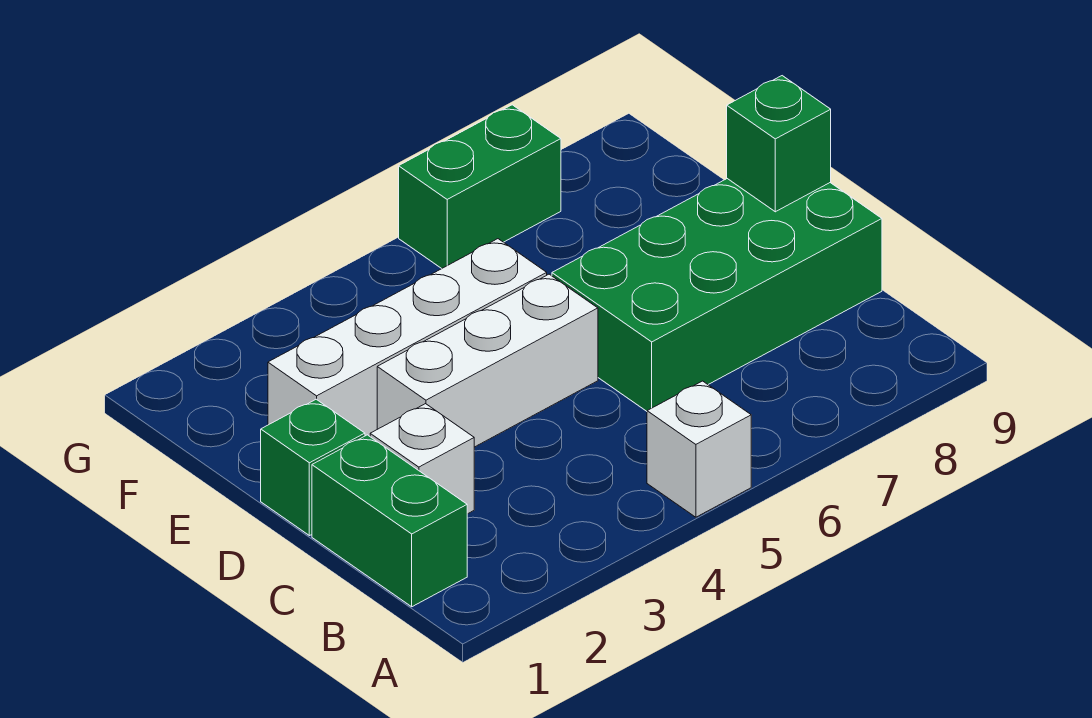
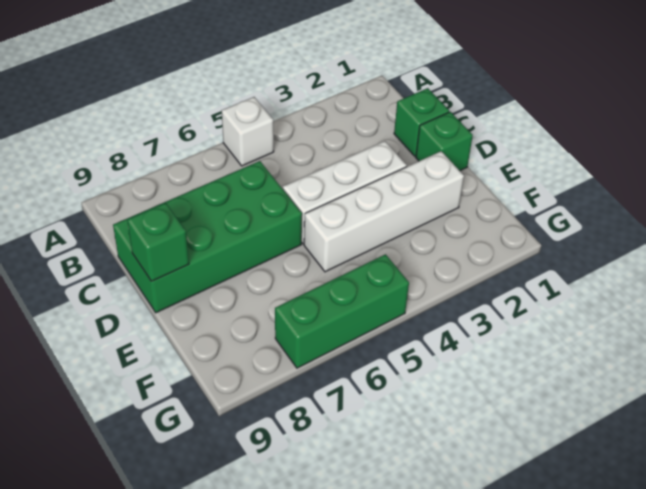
green 1x2 brick [312,435,467,607] -> green 1x1 brick [394,88,449,156]
white 1x1 brick [370,404,474,514] -> none
green 1x2 brick [399,105,561,269] -> green 1x3 brick [275,254,409,368]

